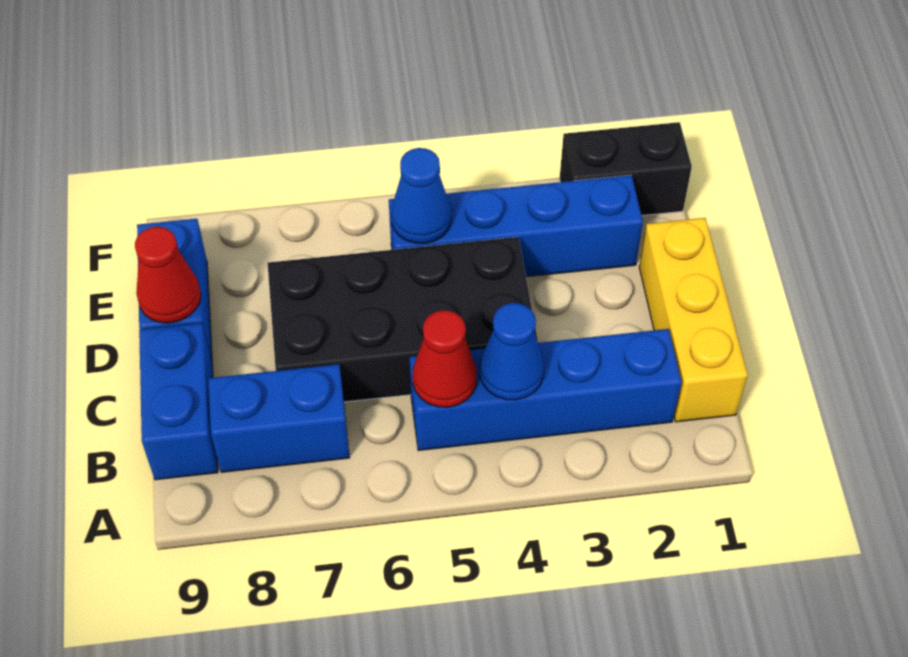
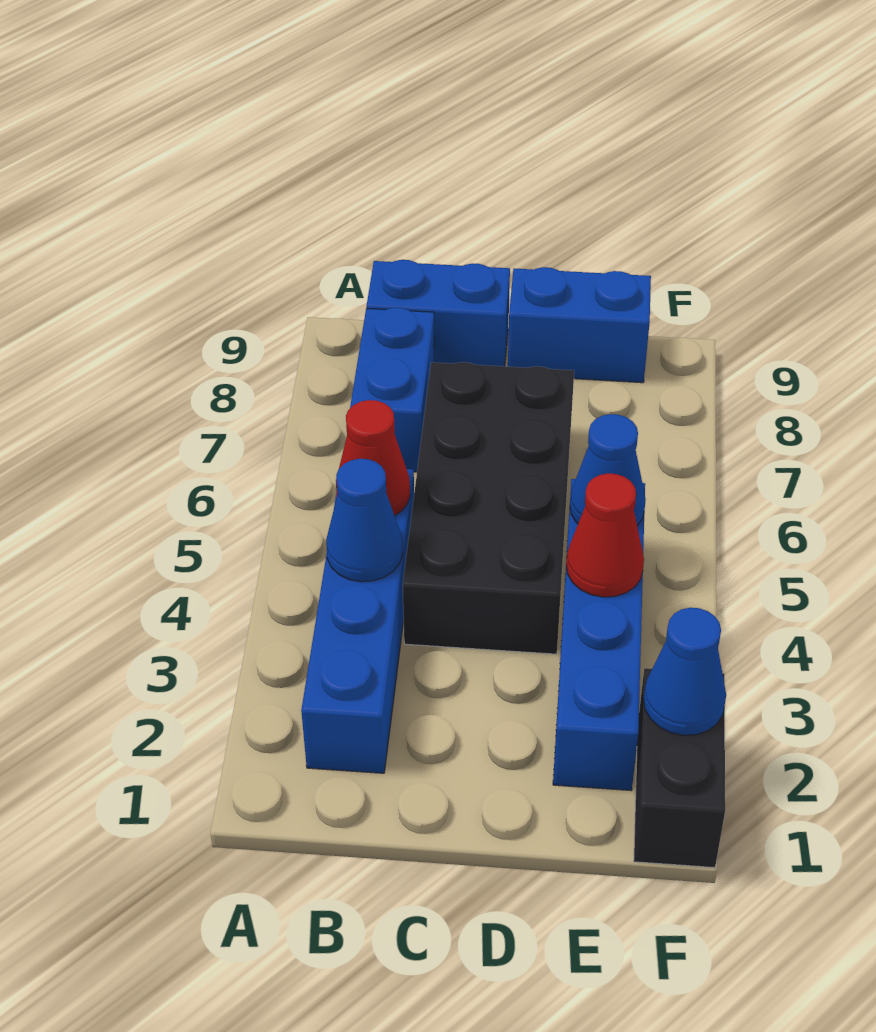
yellow 1x3 brick [639,218,748,422] -> none
red 1x1 cone [135,227,201,323] -> red 1x1 cone moved to [566,473,644,597]
none -> blue 1x1 cone [643,608,726,735]

